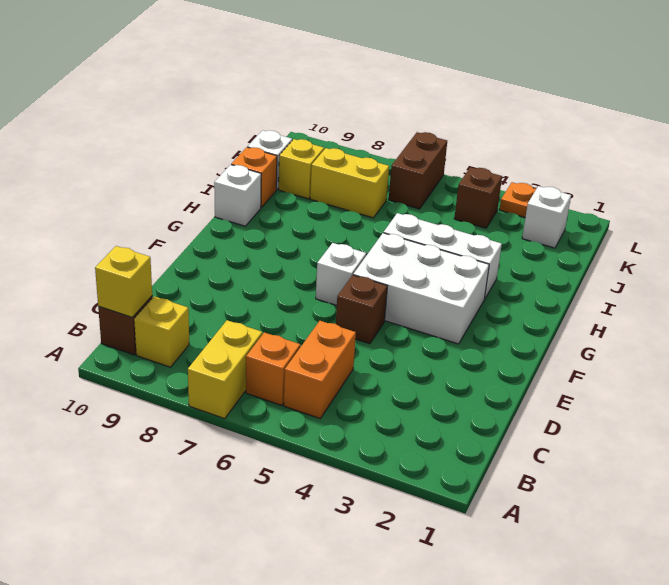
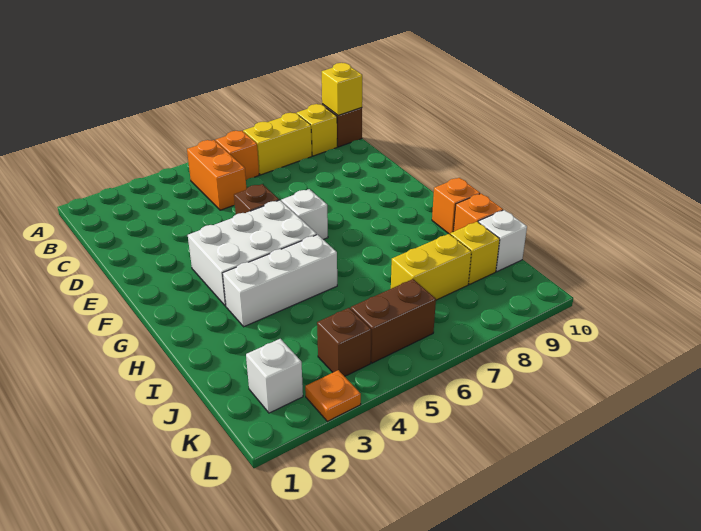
yellow 1x2 brick [188,320,262,419] -> yellow 1x2 brick turned to [243,113,312,175]
white 1x1 brick [214,165,261,226] -> orange 1x1 brick [432,178,480,234]
brown 1x2 brick [389,132,447,209] -> brown 1x2 brick turned to [351,279,436,363]

